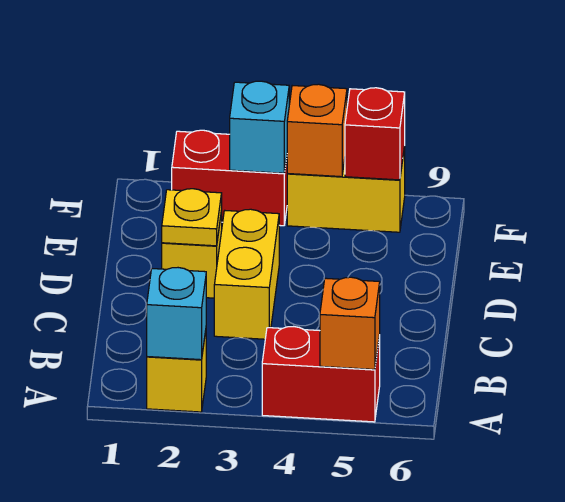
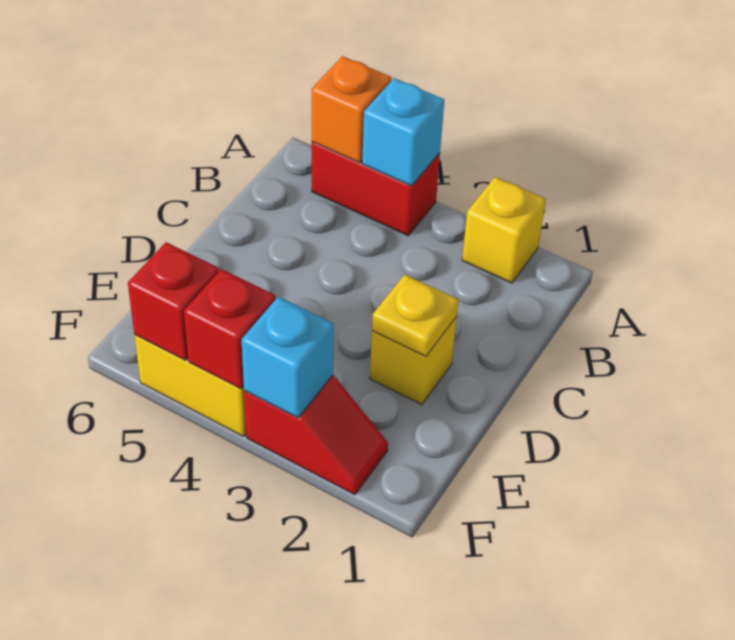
cyan 1x1 brick [147,268,206,360] -> cyan 1x1 brick moved to [362,78,444,186]
yellow 1x2 brick [214,209,279,339] -> none
red 1x2 brick [172,130,287,226] -> red 1x2 slope [244,375,388,495]
orange 1x1 brick [287,84,347,177] -> red 1x1 brick [184,269,276,389]

